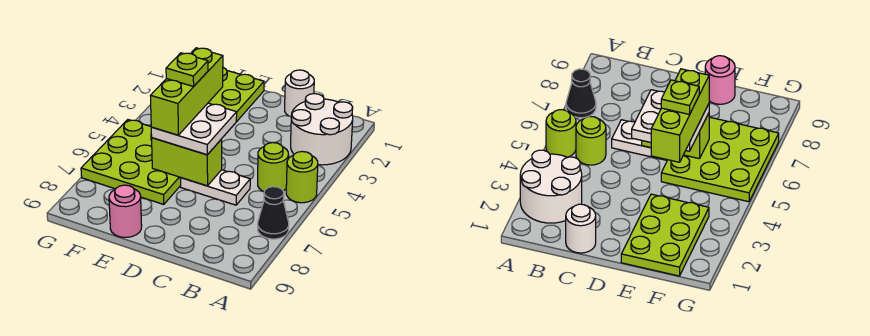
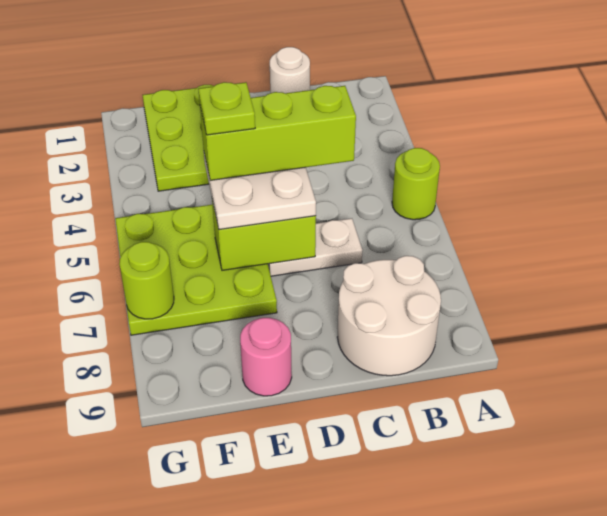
white 2x2 round brick [291,94,353,165] -> white 2x2 round brick moved to [337,256,441,376]
black 1x1 cone [258,187,289,239] -> none
lime 1x1 round brick [258,143,289,192] -> lime 1x1 round brick moved to [119,242,174,319]
lime 1x3 brick [150,48,223,135] -> lime 1x3 brick turned to [200,86,356,180]

